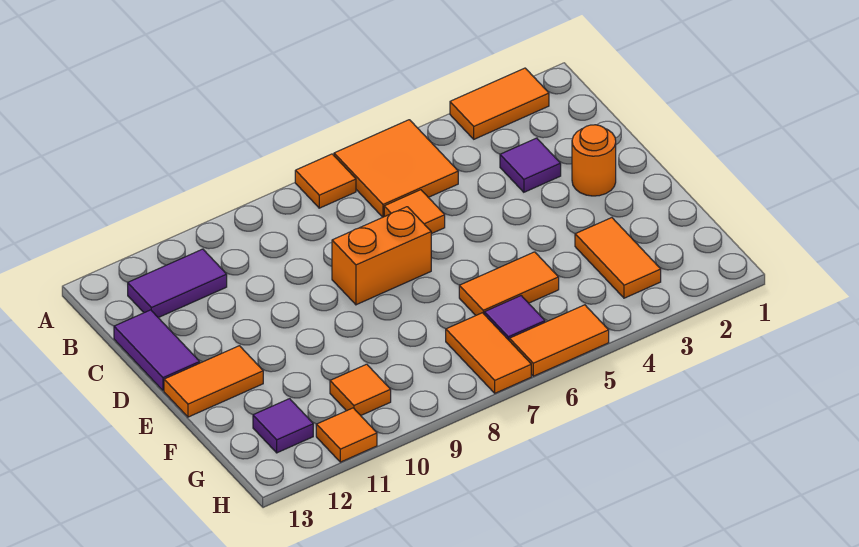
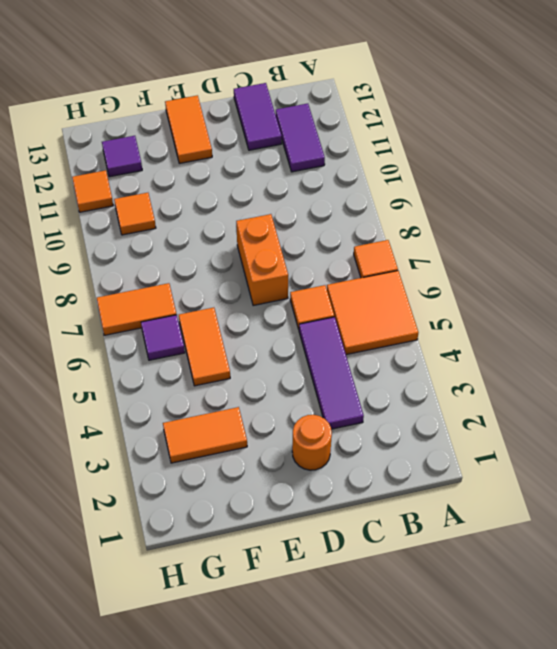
orange 1x2 tile [450,68,549,139] -> none
purple 1x1 tile [500,138,561,192] -> purple 1x3 tile [299,317,364,429]
purple 1x2 tile [114,310,200,391] -> purple 1x2 tile turned to [234,83,282,150]
orange 1x2 tile [509,305,609,376] -> none

